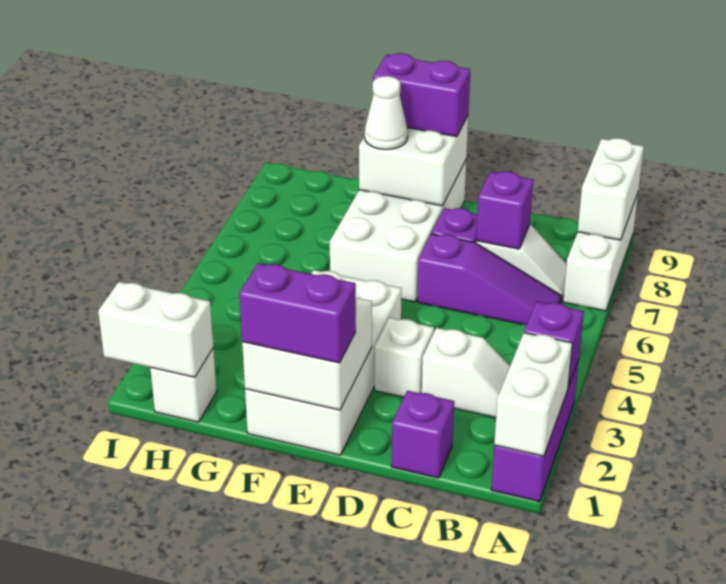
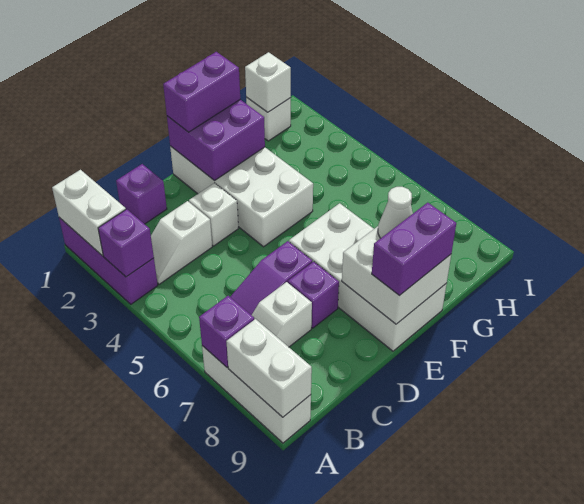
purple 1x1 brick [476,171,533,249] -> purple 1x1 brick moved to [199,296,254,367]
white 2x2 brick [242,298,372,410] -> purple 2x2 brick [167,100,265,181]
white 1x2 brick [98,282,213,377] -> white 1x1 brick [245,52,291,112]

